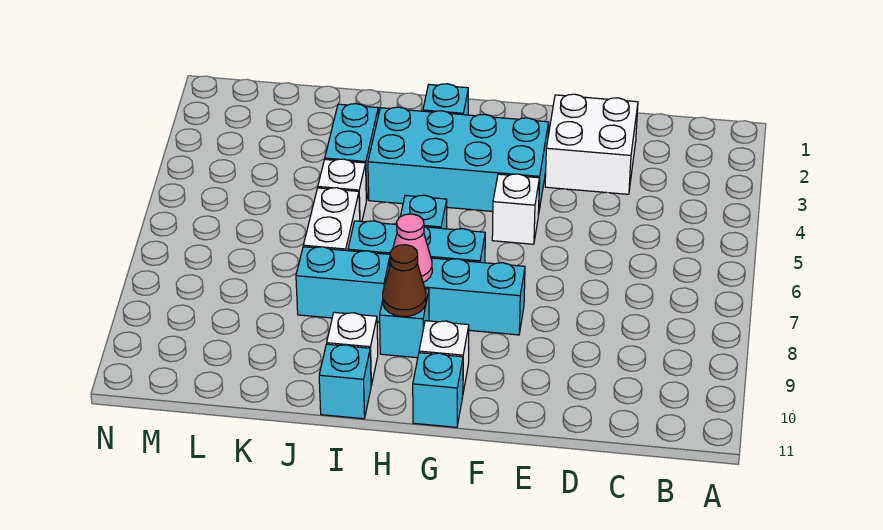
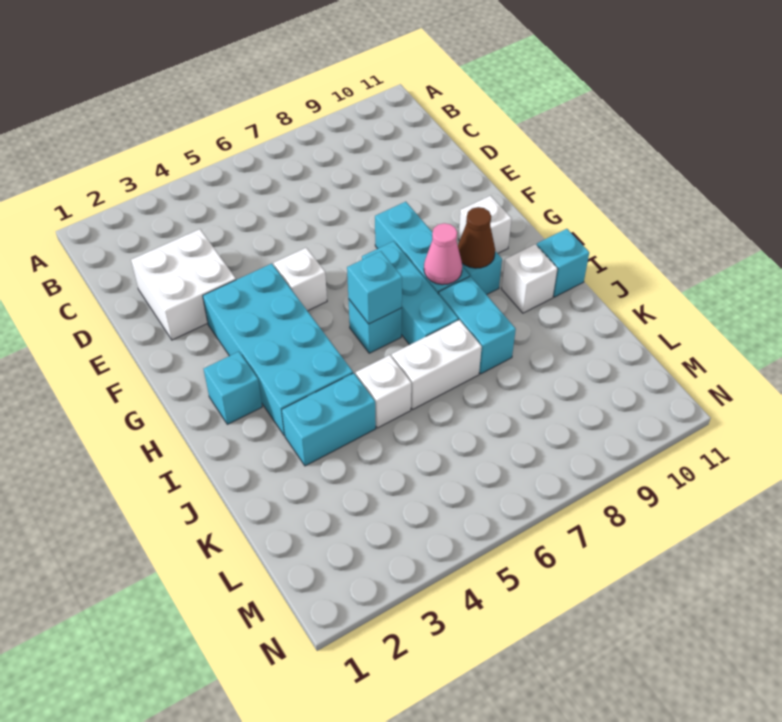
cyan 1x1 brick [413,353,463,427] -> cyan 1x1 brick moved to [347,251,402,324]

